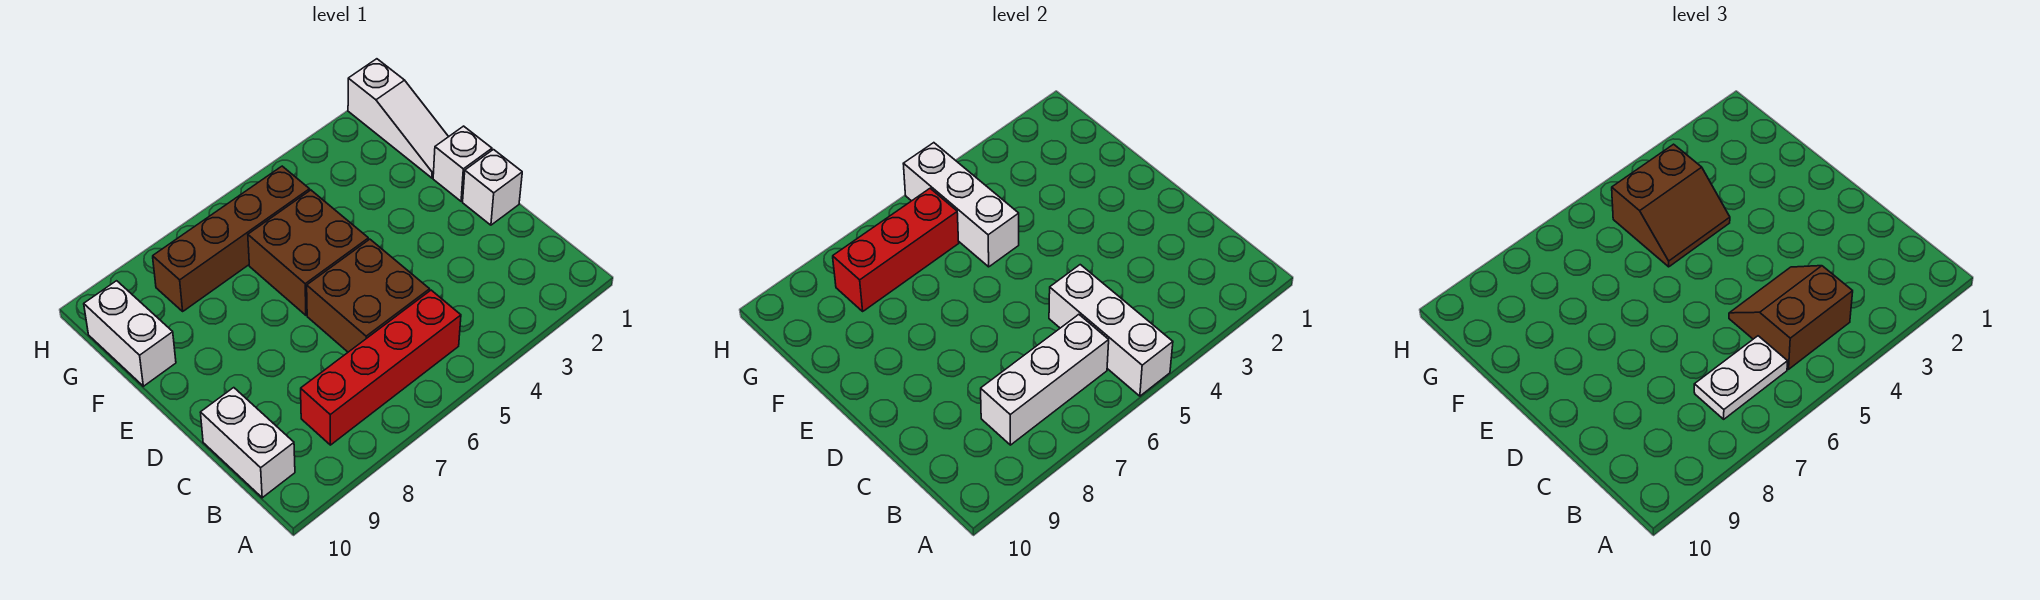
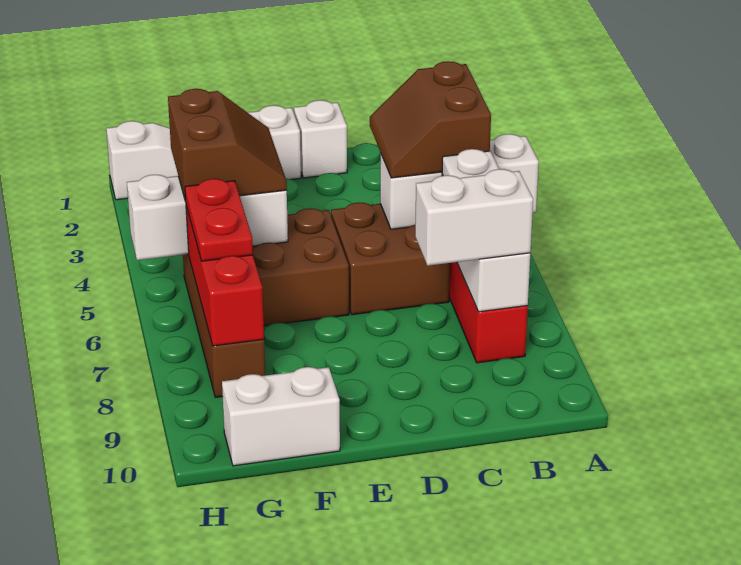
white 1x2 brick [200,388,295,498] -> white 1x2 brick moved to [415,169,533,266]
none -> red 1x2 plate [185,179,253,261]

